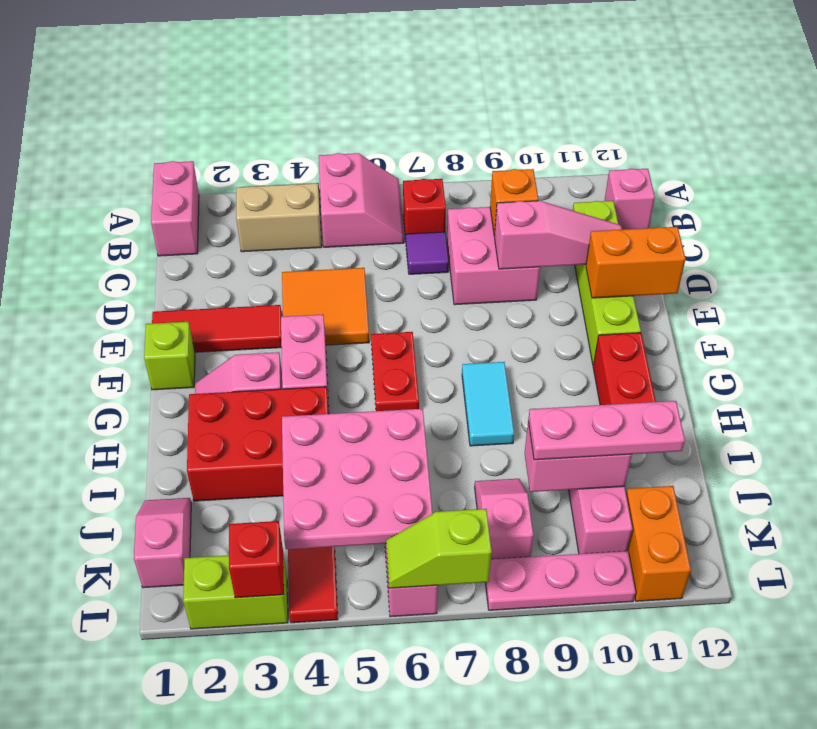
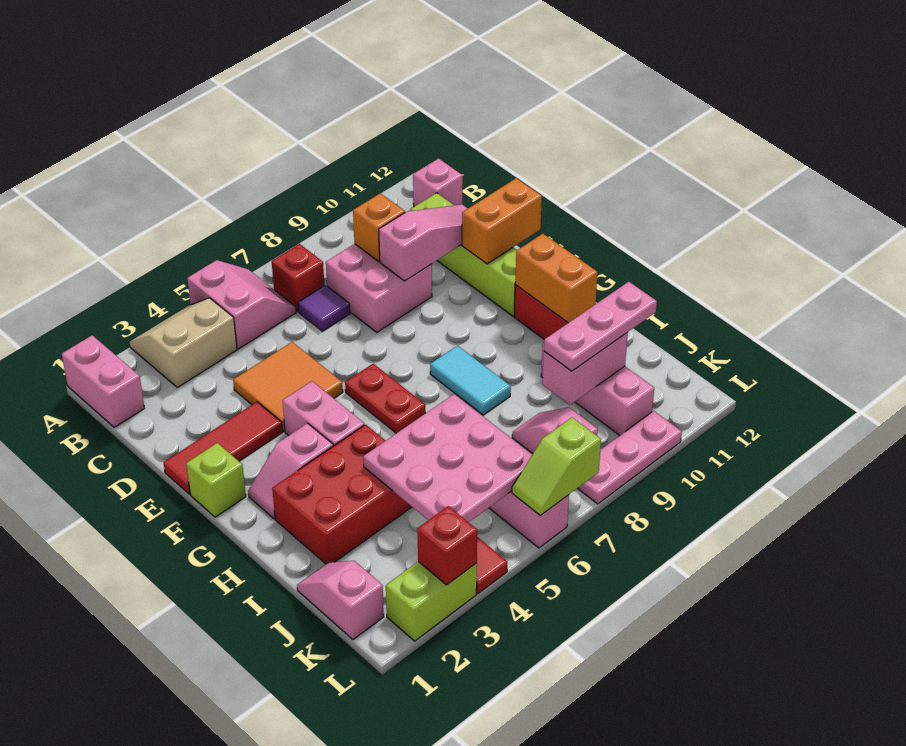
orange 1x2 brick [626,486,691,601] -> orange 1x2 brick moved to [515,234,598,323]

